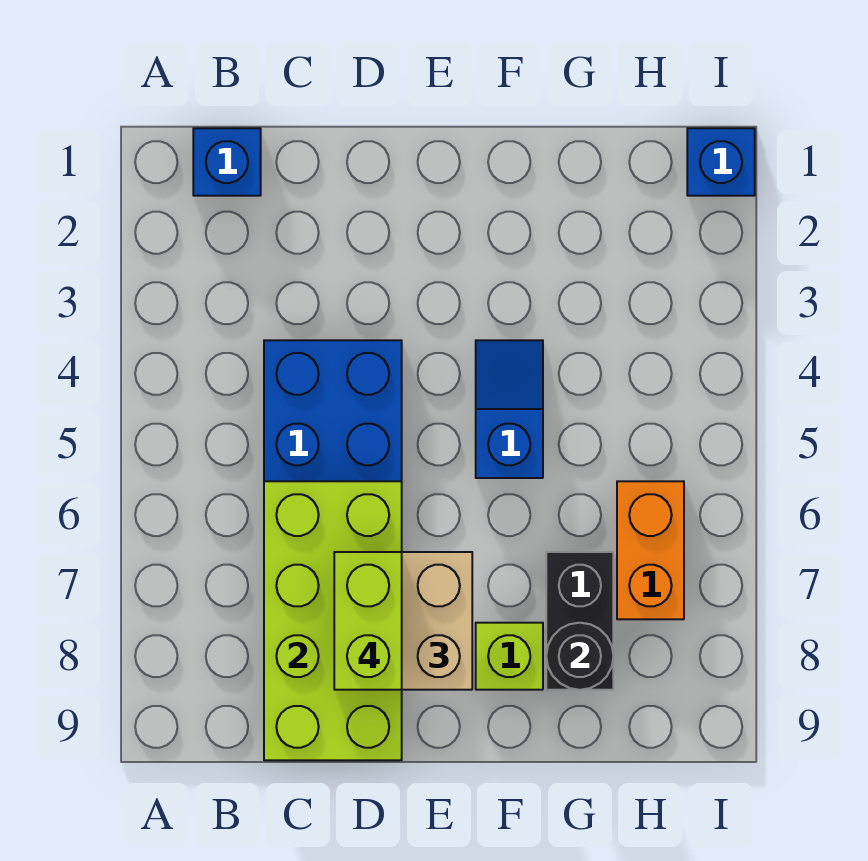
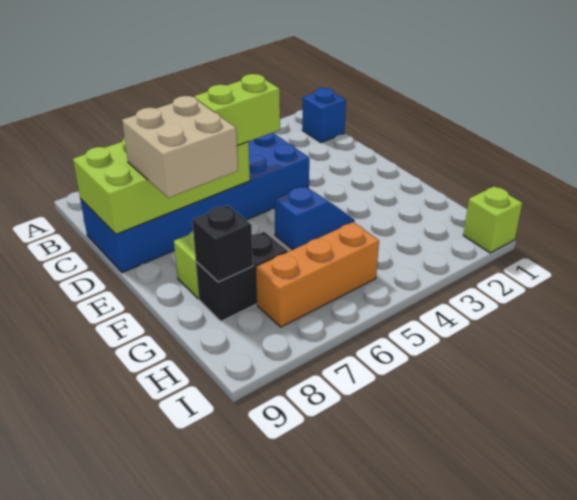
lime 1x2 brick [334,552,402,690] -> lime 1x2 brick moved to [194,74,280,146]
black 1x1 round brick [546,623,613,690] -> black 1x1 brick [192,205,253,282]
orange 1x2 brick [617,481,684,619] -> orange 1x3 brick [256,222,379,327]
blue 1x1 brick [687,128,755,196] -> lime 1x1 brick [463,186,522,253]

